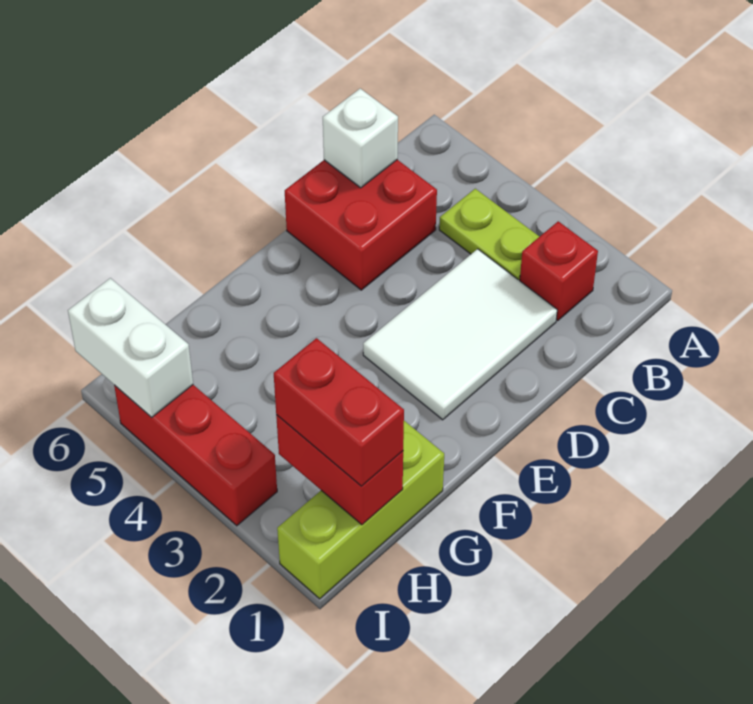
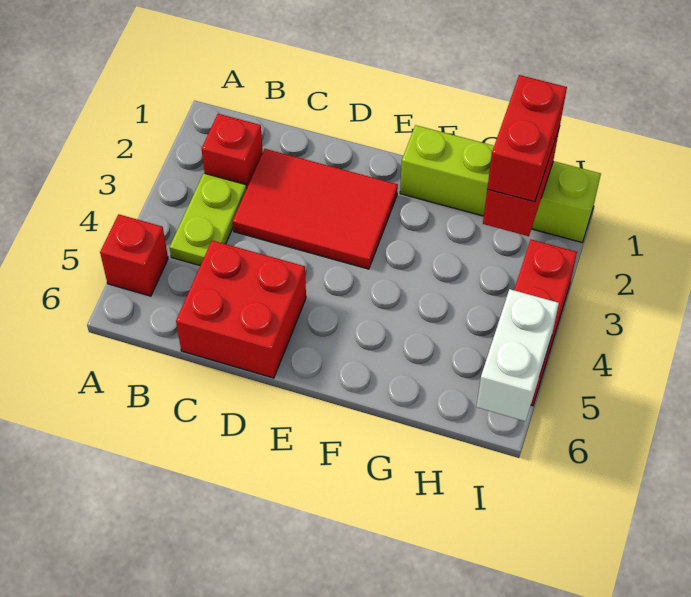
none -> red 1x1 brick [100,214,168,296]
white 2x3 tile [363,249,557,420] -> red 2x3 tile [233,149,398,269]
white 1x1 brick [323,88,398,188] -> none
lime 1x3 brick [277,421,444,599] -> lime 1x4 brick [400,125,601,242]

